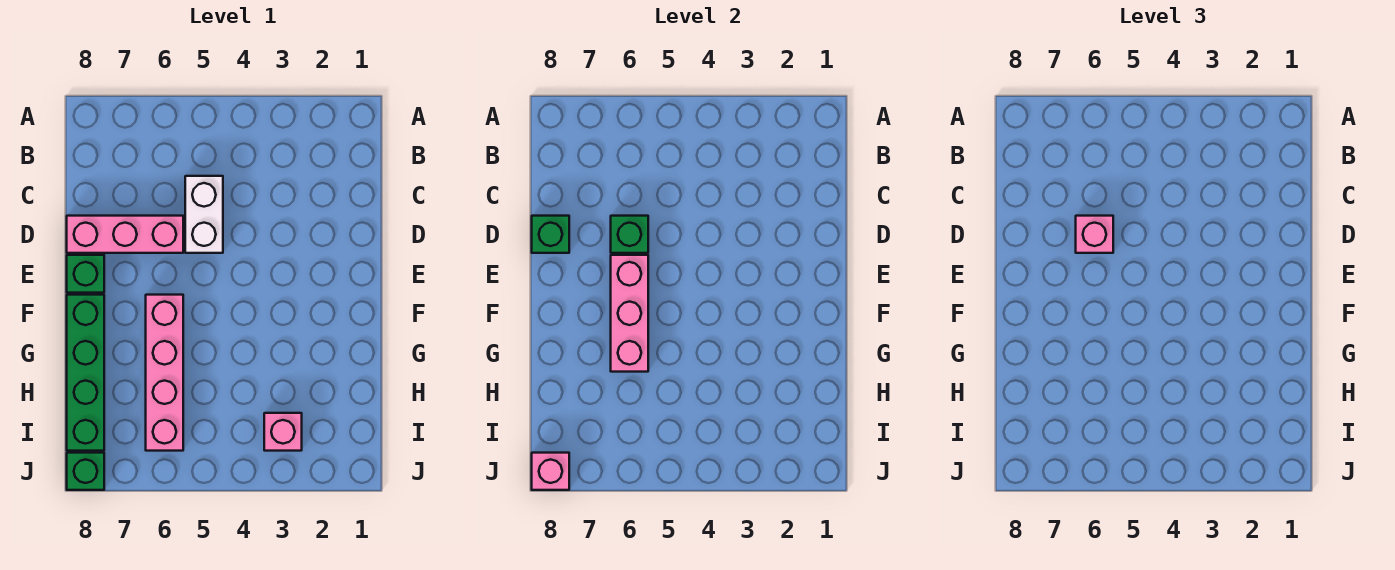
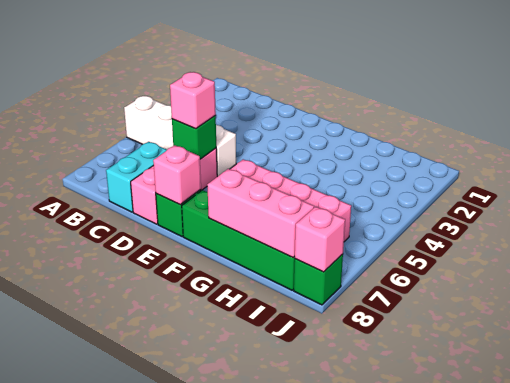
white 1x2 brick [185,176,223,253] -> white 1x4 brick [124,96,236,177]
none -> cyan 1x2 brick [106,142,167,212]
green 1x1 brick [532,216,569,253] -> none
pink 1x3 brick [611,255,648,372] -> pink 1x3 brick moved to [207,169,314,257]
pink 1x1 brick [264,413,302,451] -> pink 1x1 brick moved to [153,145,201,205]

